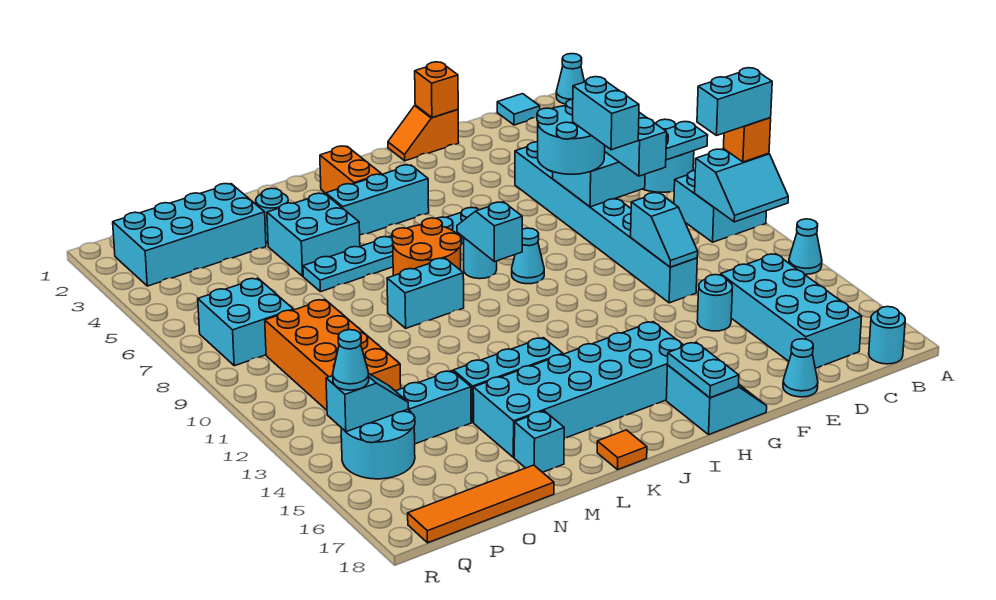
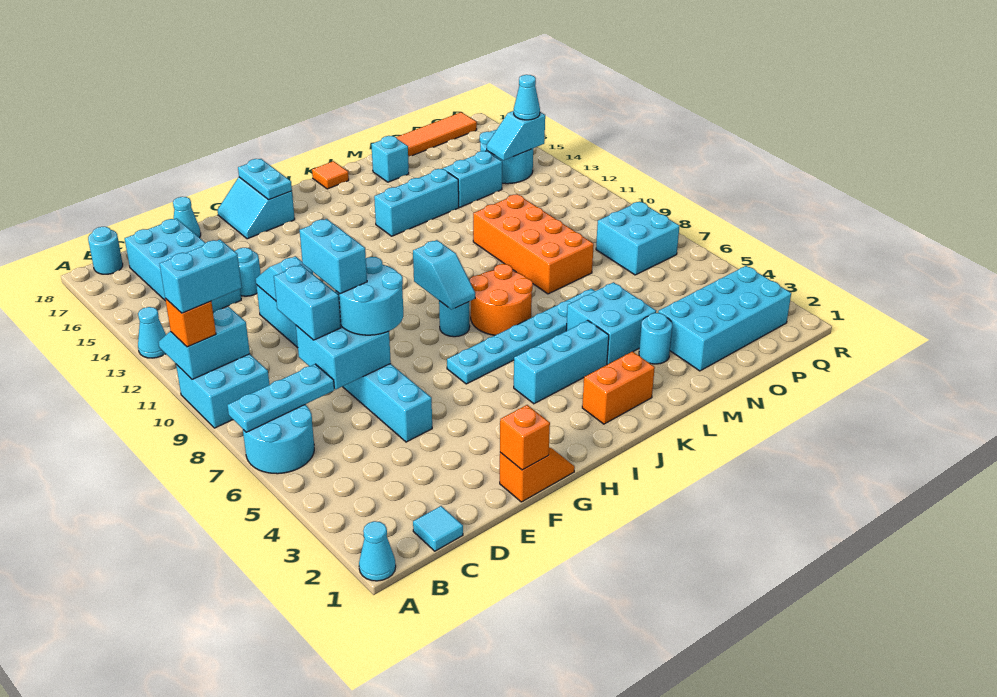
cyan 1x1 cone [512,228,544,284] -> none
cyan 2x6 brick [473,322,683,458] -> none
orange 1x2 brick [320,146,382,193] -> orange 1x2 brick turned to [582,352,655,424]
cyan 1x2 brick [387,258,464,328] -> none
orange 2x4 brick [265,299,401,410] -> orange 2x4 brick moved to [473,194,594,294]

